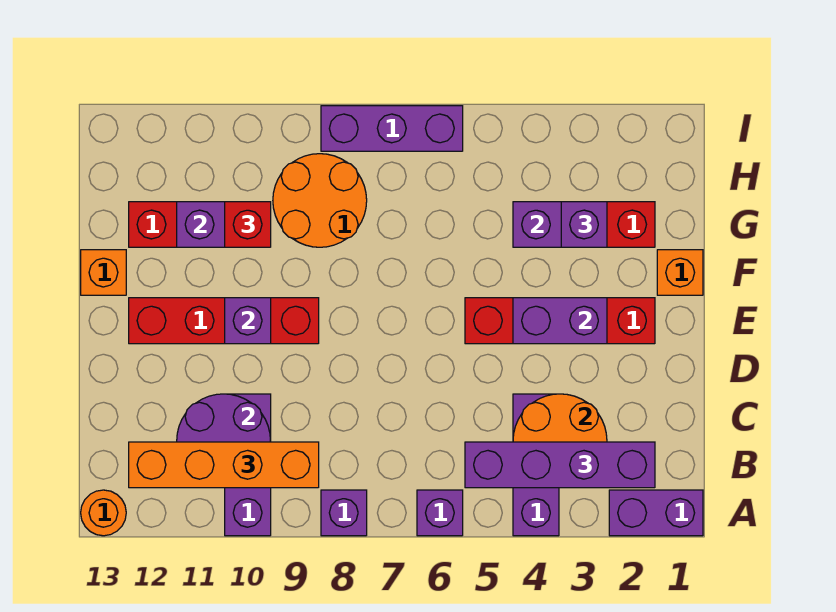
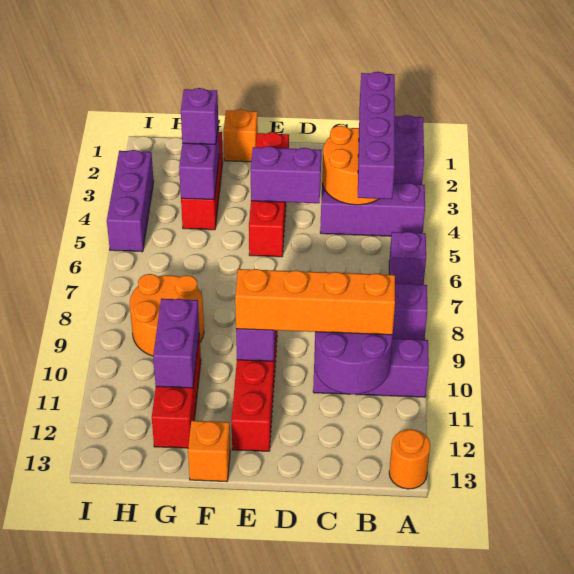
orange 1x4 brick [129,442,319,488] -> orange 1x4 brick turned to [235,269,395,335]
purple 1x2 brick [513,298,607,344] -> purple 1x2 brick turned to [251,146,321,203]
red 1x1 brick [225,202,271,247] -> none
purple 1x3 brick [321,106,463,151] -> purple 1x3 brick moved to [107,150,154,252]

